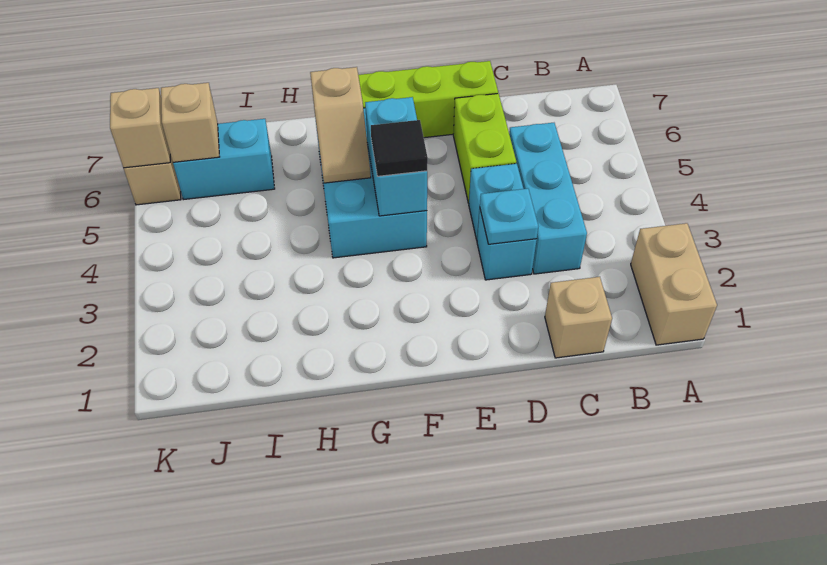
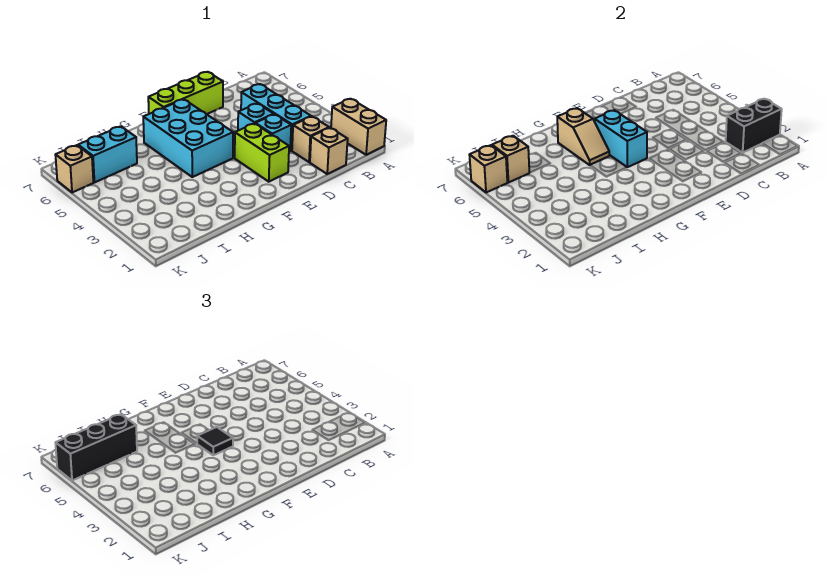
none -> black 1x2 brick [726,99,782,153]
none -> tan 1x1 brick [292,116,329,162]
cyan 1x1 plate [480,189,538,244] -> none
lime 1x2 brick [453,94,516,203] -> lime 1x2 brick moved to [235,123,289,182]
none -> black 1x3 brick [56,414,137,481]

